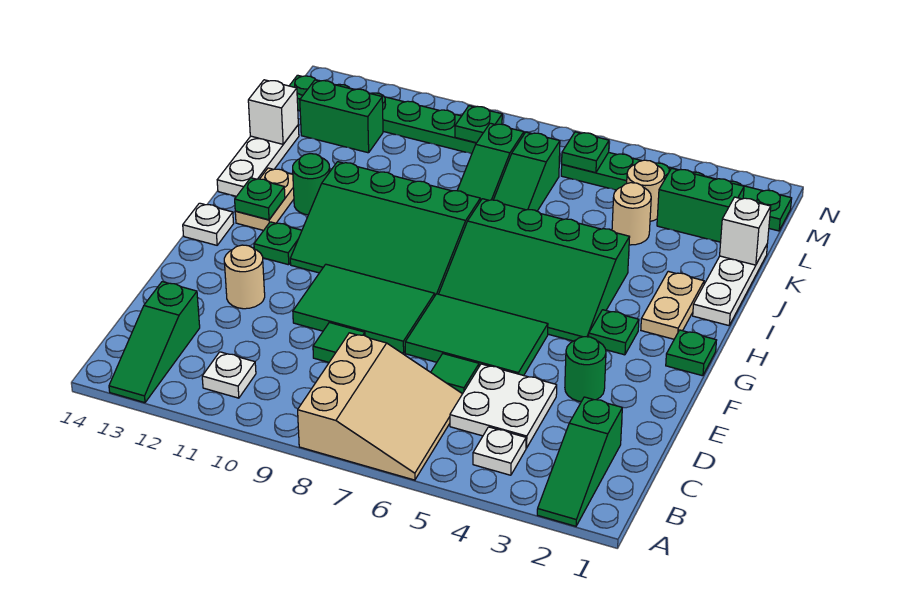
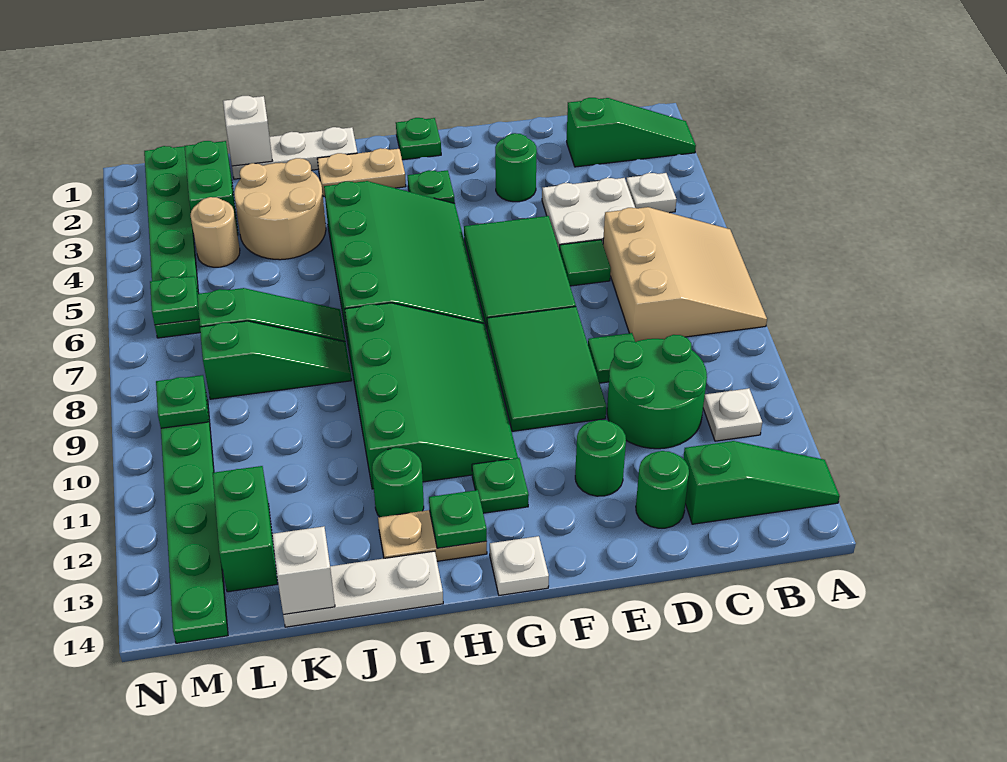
tan 3x3 slope [298,333,462,480] -> tan 3x3 slope turned to [603,207,767,342]
none -> green 2x2 round brick [607,335,707,449]
none -> green 1x1 round brick [636,451,689,528]
tan 1x1 round brick [224,245,265,309] -> green 1x1 round brick [575,420,626,496]
tan 1x1 round brick [612,183,651,245] -> tan 2x2 round brick [234,158,326,260]

